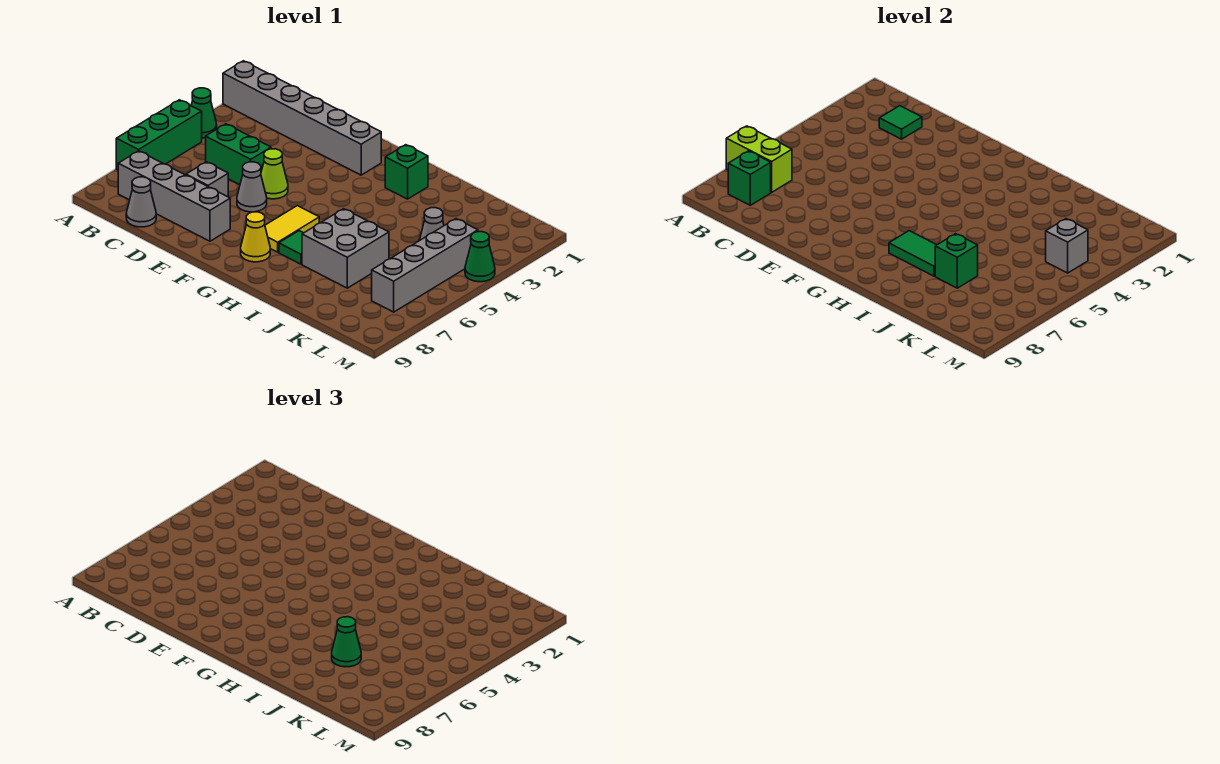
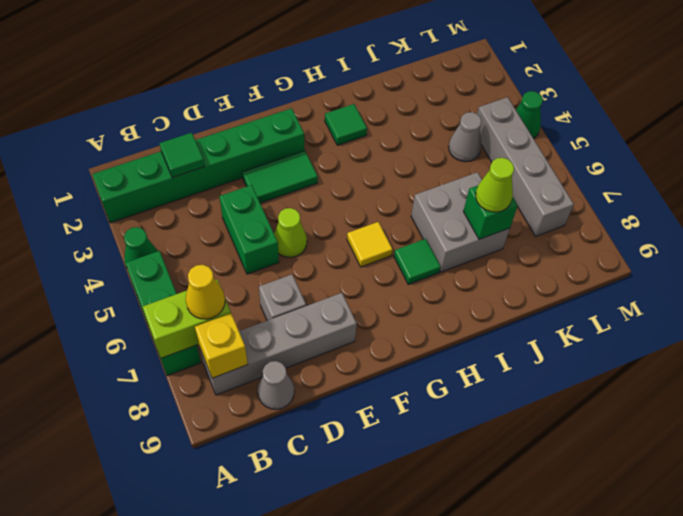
grey 1x6 brick [223,61,381,175] -> green 1x6 brick [92,108,305,223]
green 1x1 brick [728,151,771,205] -> yellow 1x1 brick [195,313,248,378]
green 1x2 brick [206,124,271,185] -> green 1x2 brick turned to [219,185,279,274]
grey 1x1 cone [237,162,267,212] -> none
yellow 1x2 tile [265,206,319,252] -> yellow 1x1 tile [347,222,393,267]
yellow 1x1 cone [241,212,270,262] -> yellow 1x1 cone moved to [186,265,225,319]
green 1x1 brick [385,145,428,199] -> green 1x1 tile [325,104,367,145]
green 1x2 tile [889,231,936,276] -> green 1x2 tile moved to [242,151,318,203]
green 1x1 cone [332,617,361,667] -> lime 1x1 cone [476,158,514,212]
grey 1x1 brick [1046,219,1088,273] -> none

